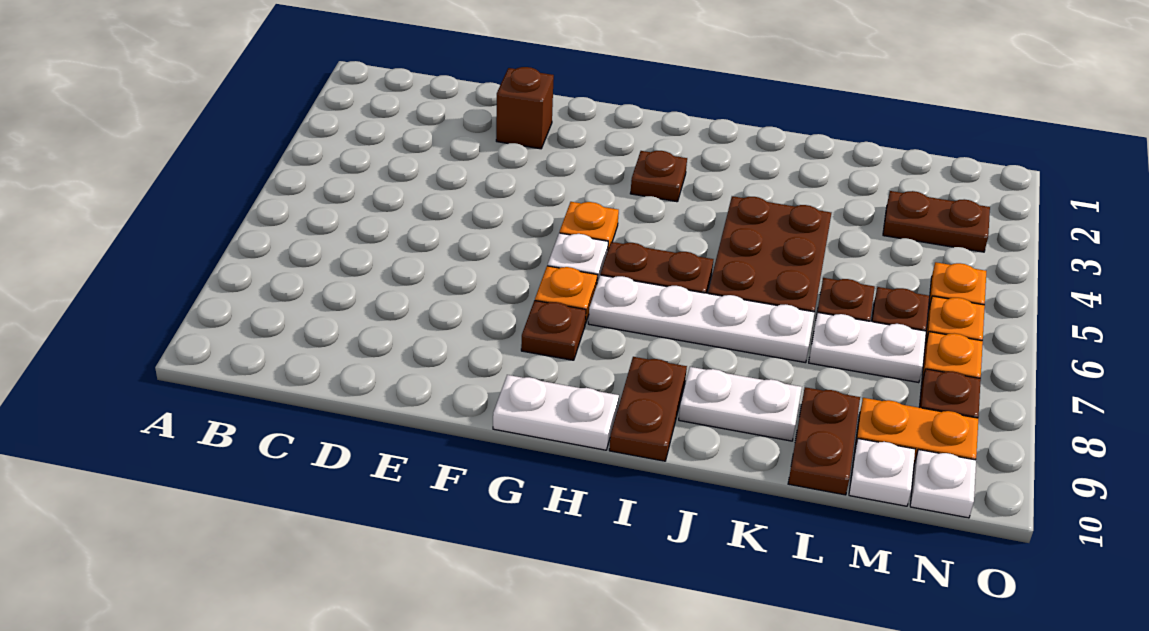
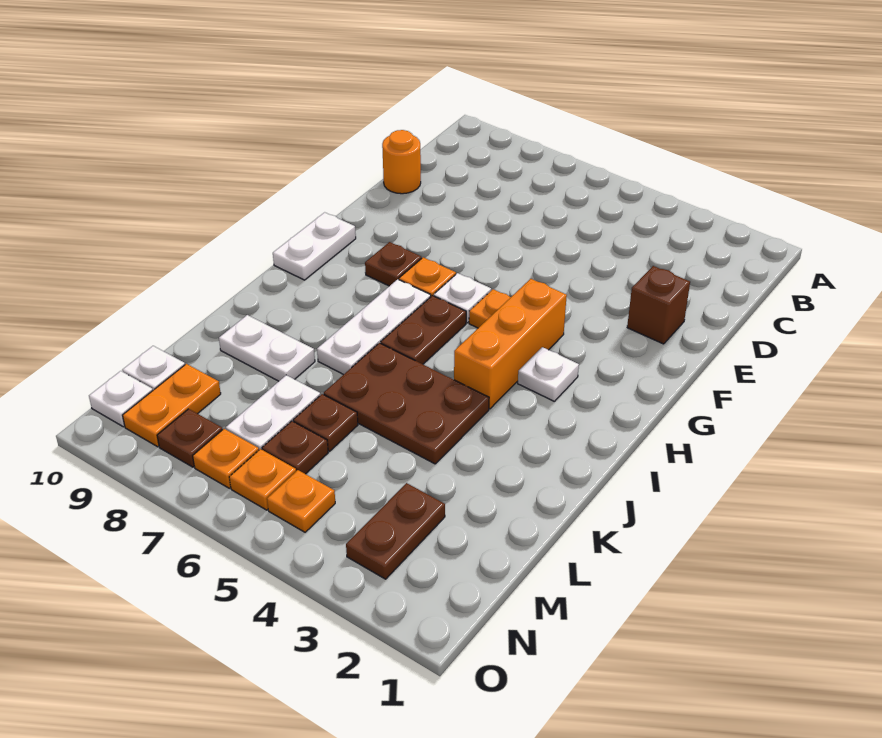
none -> orange 1x1 round brick [382,130,421,194]
none -> orange 1x3 brick [454,279,567,409]
brown 1x1 plate [630,151,687,202] -> white 1x1 plate [518,347,579,401]
white 1x4 plate [588,275,815,363] -> white 1x3 plate [317,279,431,375]
brown 1x2 plate [609,357,687,461] -> none
white 1x2 plate [679,367,802,441] -> white 1x2 plate turned to [219,315,315,381]
brown 1x2 plate [788,387,860,495] -> none

